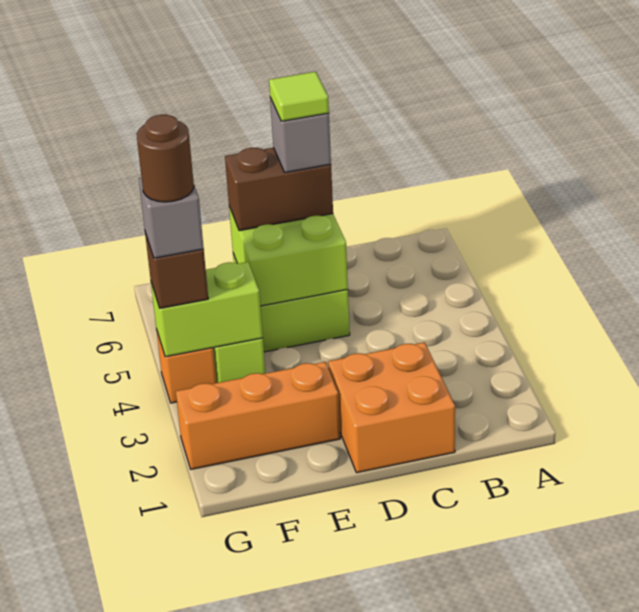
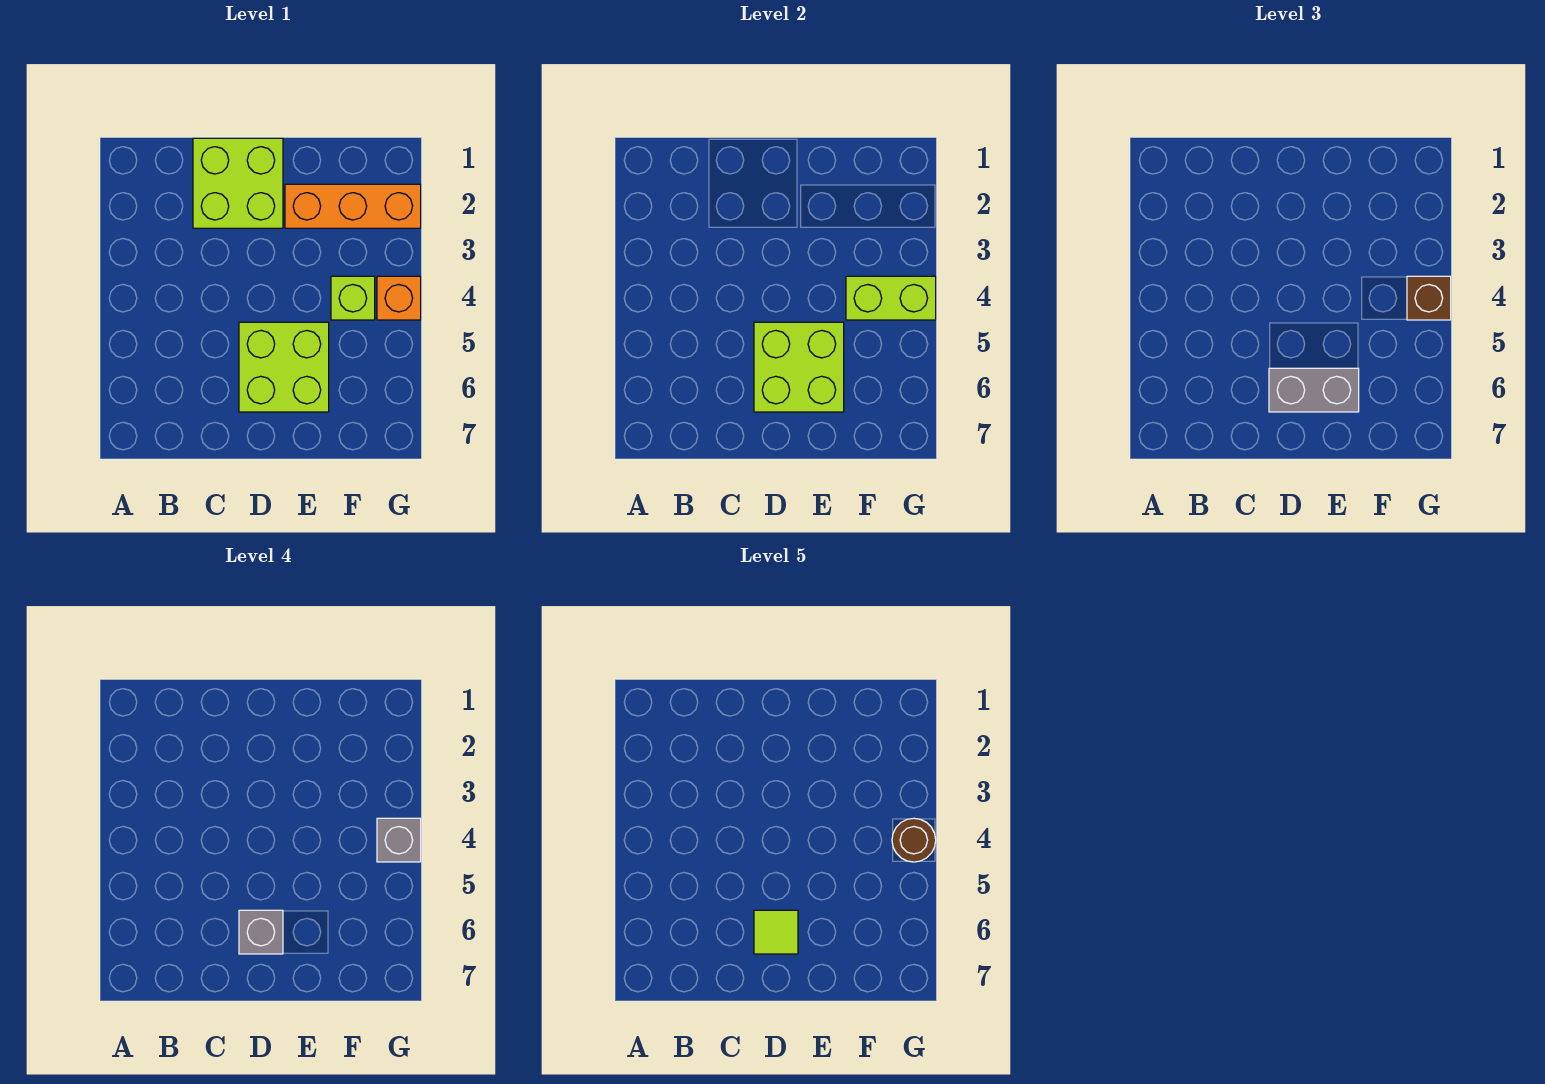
orange 2x2 brick [328,342,455,473] -> lime 2x2 brick [193,138,283,228]
brown 1x2 brick [225,148,333,231] -> grey 1x2 brick [1269,368,1359,412]

